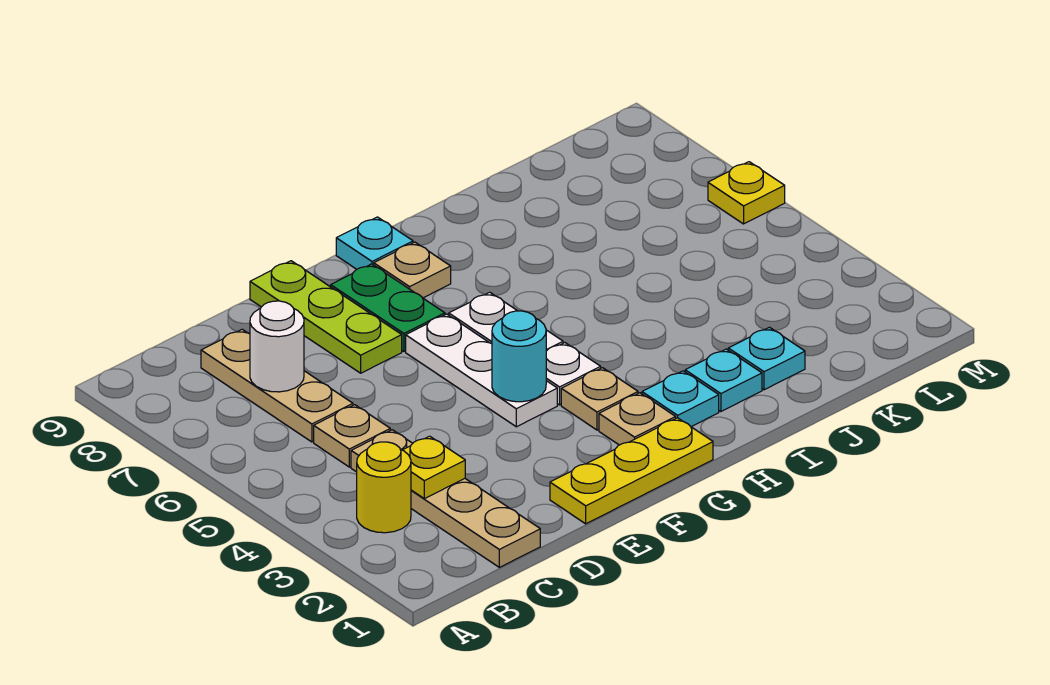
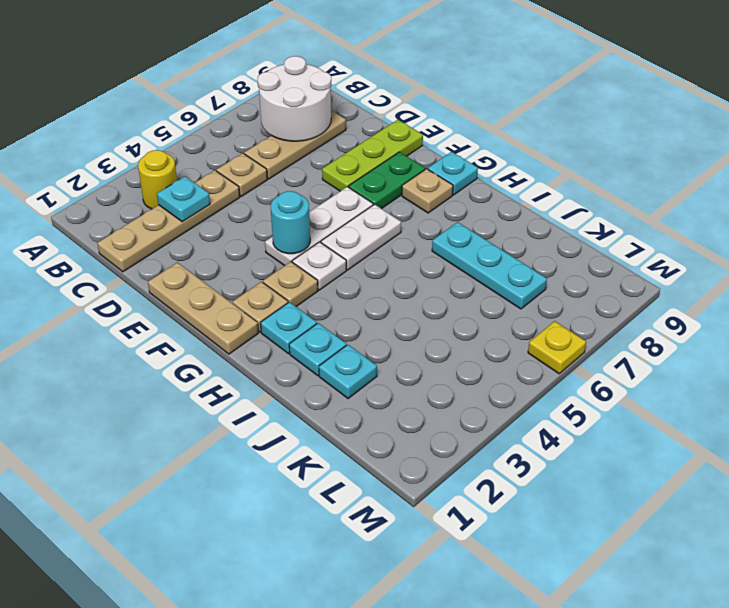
yellow 1x1 plate [403,436,465,499] -> cyan 1x1 plate [157,176,210,222]
white 1x1 round brick [250,301,304,392] -> white 2x2 round brick [257,56,331,141]
yellow 1x3 plate [550,418,713,524] -> tan 1x3 plate [148,262,258,354]
none -> cyan 1x3 plate [432,222,547,309]

